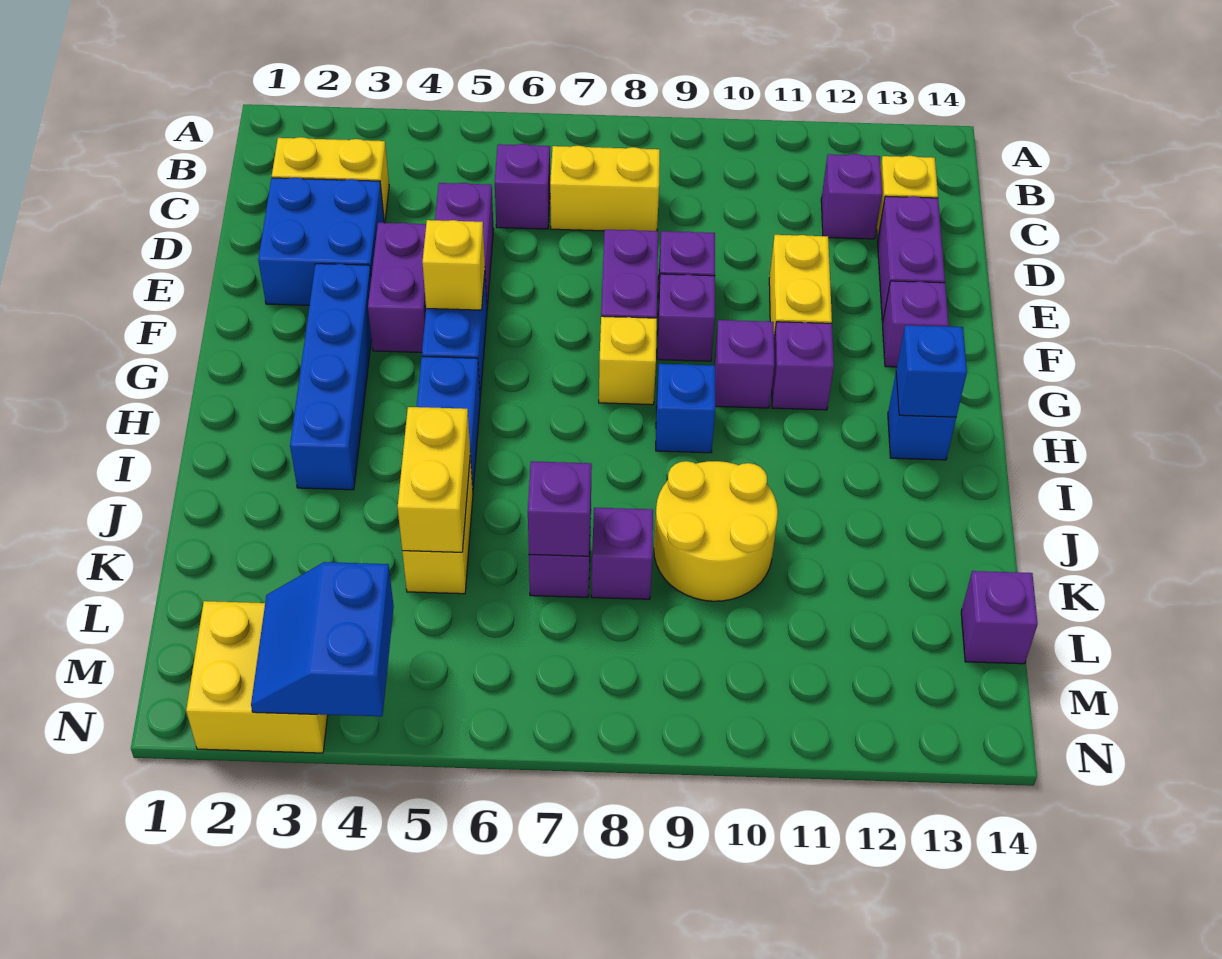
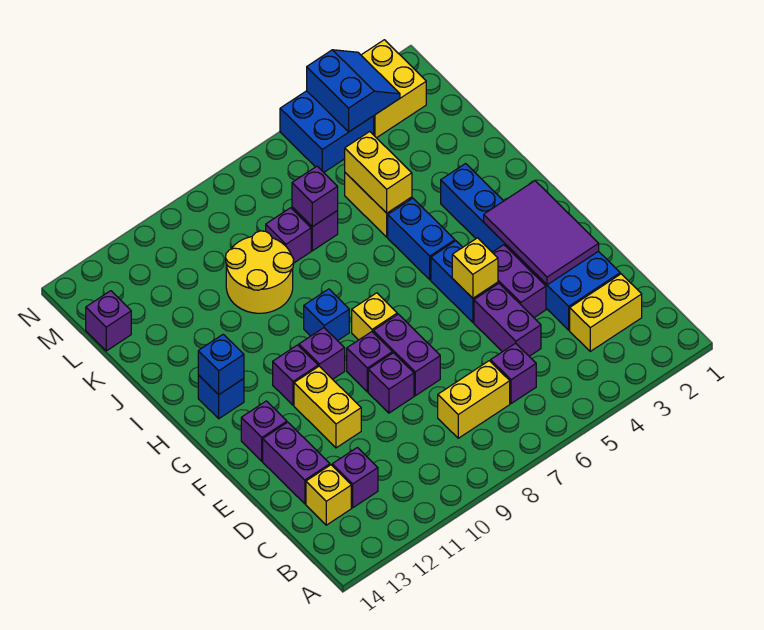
none -> purple 2x3 tile [484,181,599,285]
none -> blue 2x2 brick [280,91,374,172]

